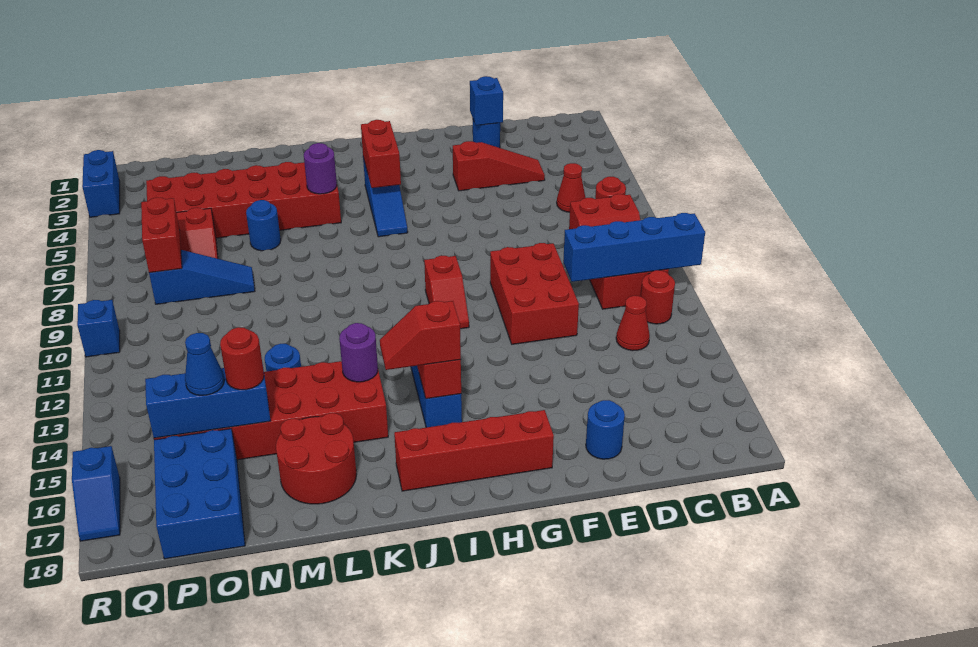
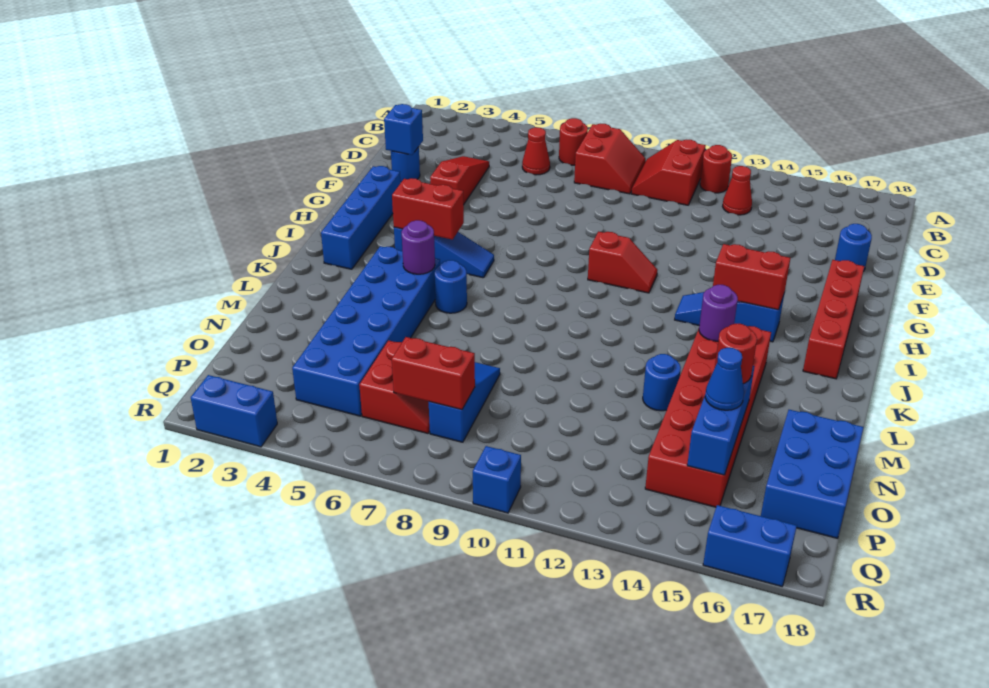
blue 1x4 brick [563,213,705,282] -> blue 1x4 brick moved to [321,166,400,269]
red 2x3 brick [490,243,579,344] -> none
red 1x2 slope [380,301,461,370] -> none
red 2x6 brick [146,162,341,238] -> blue 2x6 brick [292,246,440,416]
red 2x2 round brick [276,413,356,504] -> none
blue 1x1 round brick [246,200,281,251] -> blue 1x1 round brick moved to [434,260,467,313]
blue 2x3 brick [154,429,245,559] -> blue 2x3 brick turned to [761,410,864,538]
blue 1x2 slope [72,446,120,541] -> blue 1x2 brick [703,505,797,586]

